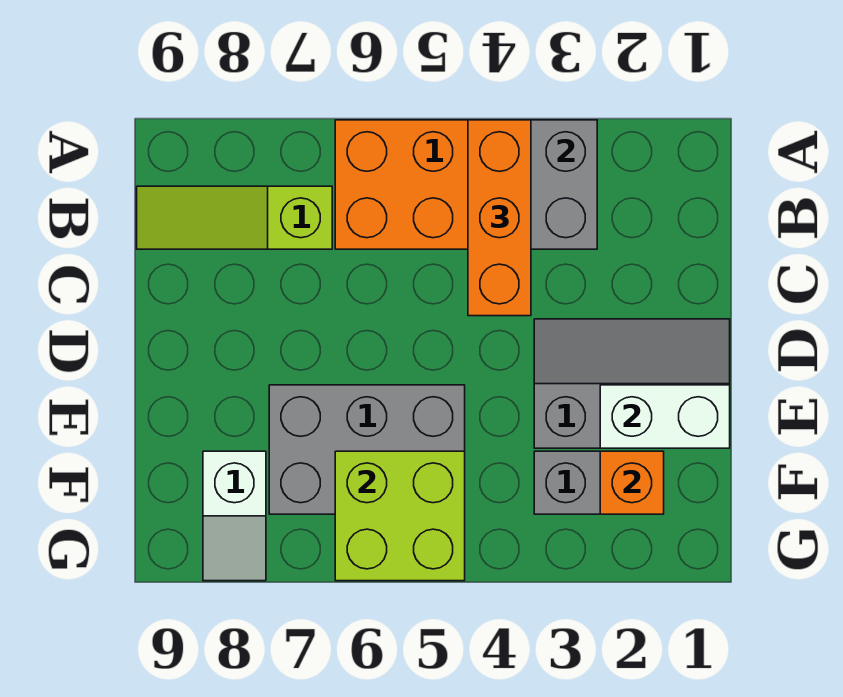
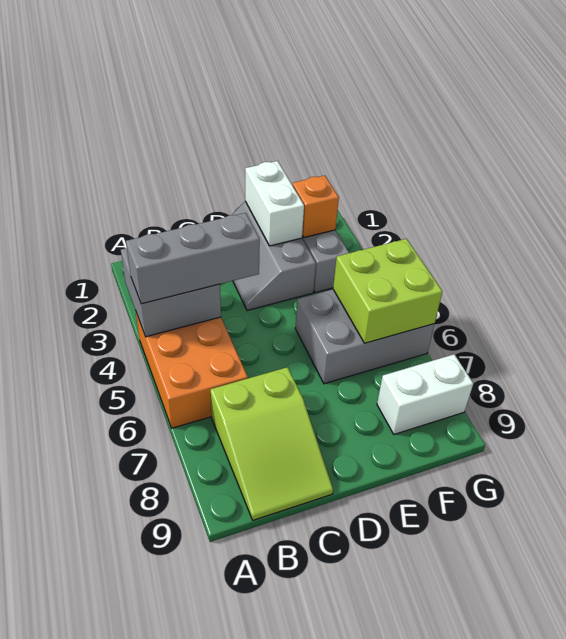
orange 1x3 brick [468,120,531,316] -> grey 1x3 brick [126,213,260,304]
lime 1x3 slope [137,186,332,249] -> lime 2x3 slope [210,367,333,520]
grey 2x3 brick [269,385,465,514] -> grey 2x3 brick turned to [295,289,434,384]
white 1x2 slope [203,451,266,581] -> white 1x2 brick [377,354,473,434]

